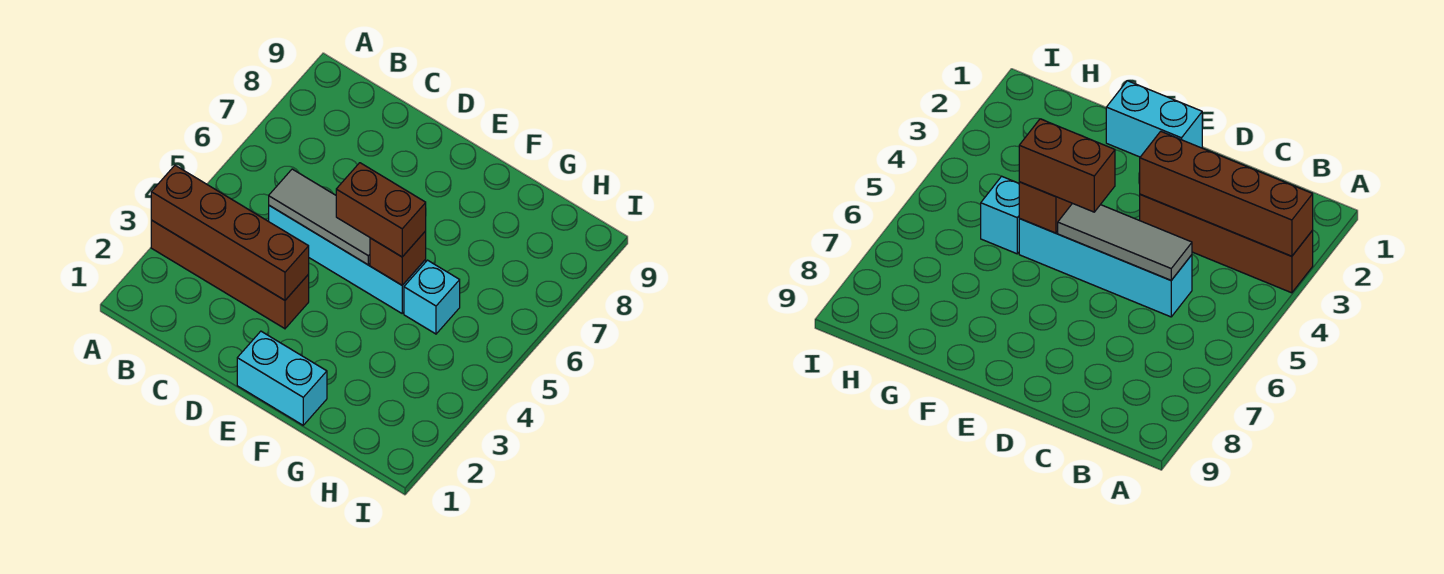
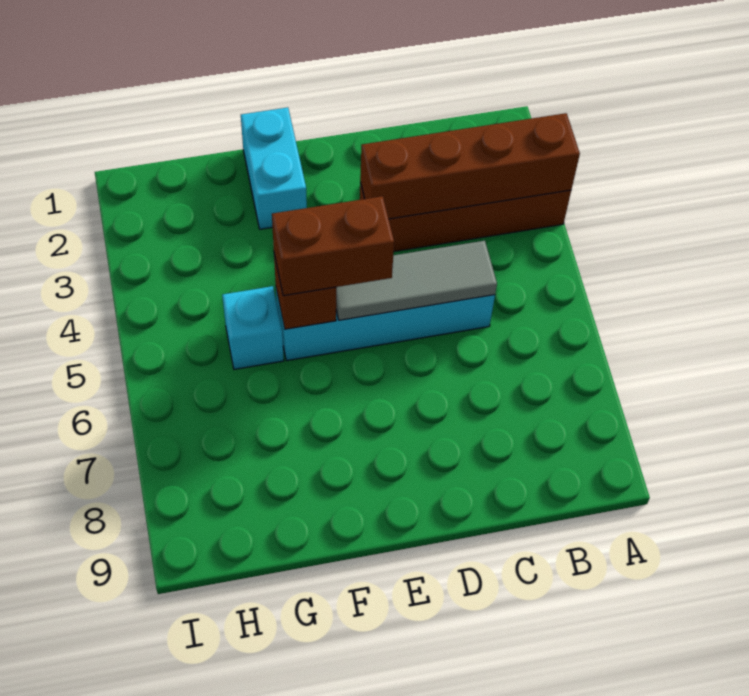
cyan 1x2 brick [237,331,327,425] -> cyan 1x2 brick turned to [241,107,307,229]

